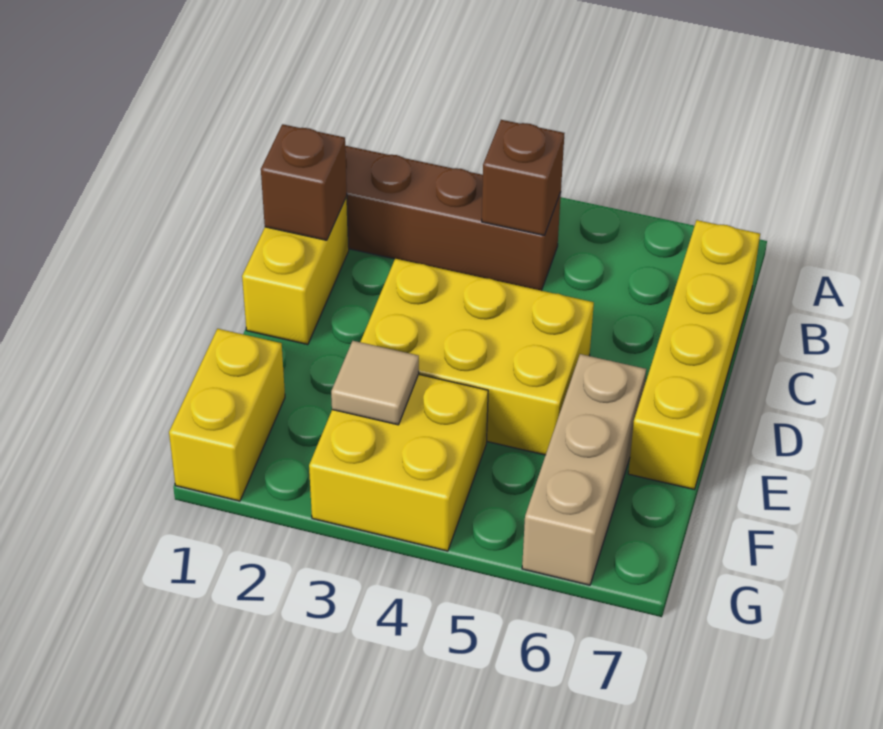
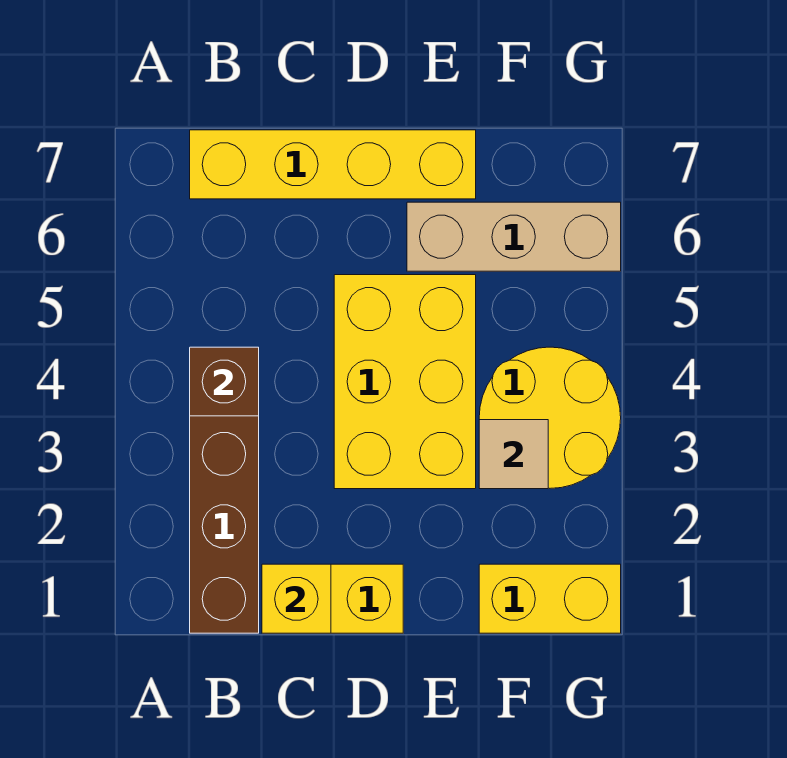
brown 1x1 brick [261,124,347,240] -> yellow 1x1 brick [262,564,331,633]
yellow 2x2 brick [309,374,488,551] -> yellow 2x2 round brick [479,347,621,488]

